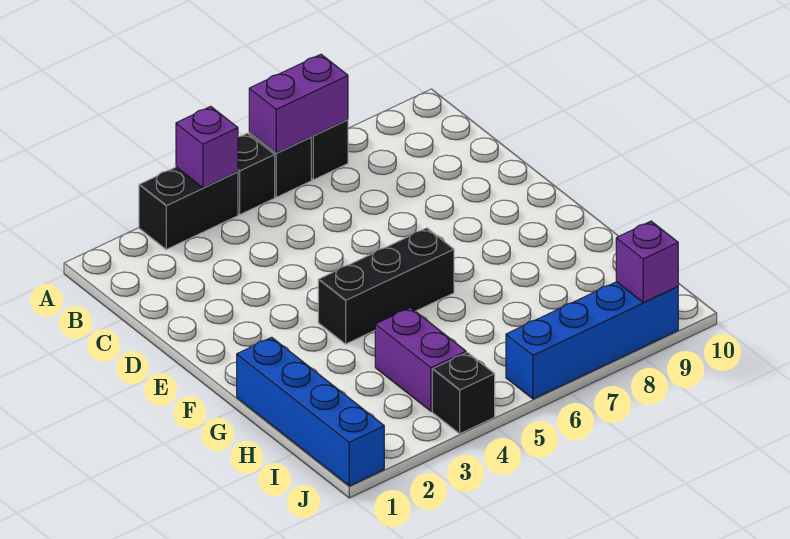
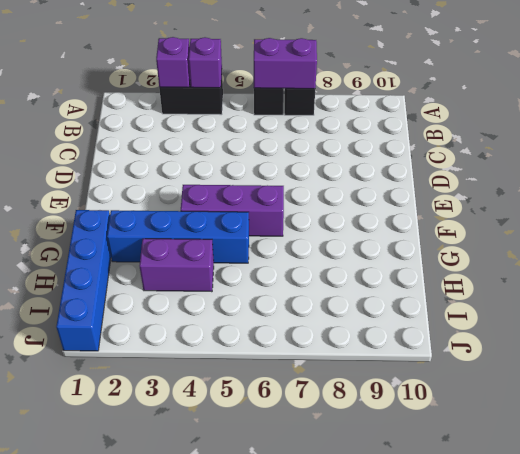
black 1x1 brick [238,133,275,214] -> none
black 1x3 brick [318,228,454,344] -> purple 1x3 brick [181,185,284,236]
purple 1x2 brick [375,308,466,411] -> purple 1x2 brick turned to [139,239,214,292]
black 1x1 brick [432,352,495,434] -> none
blue 1x4 brick [506,282,678,399] -> blue 1x4 brick moved to [107,210,249,263]
purple 1x1 brick [616,221,678,303] -> purple 1x1 brick moved to [156,37,190,87]

